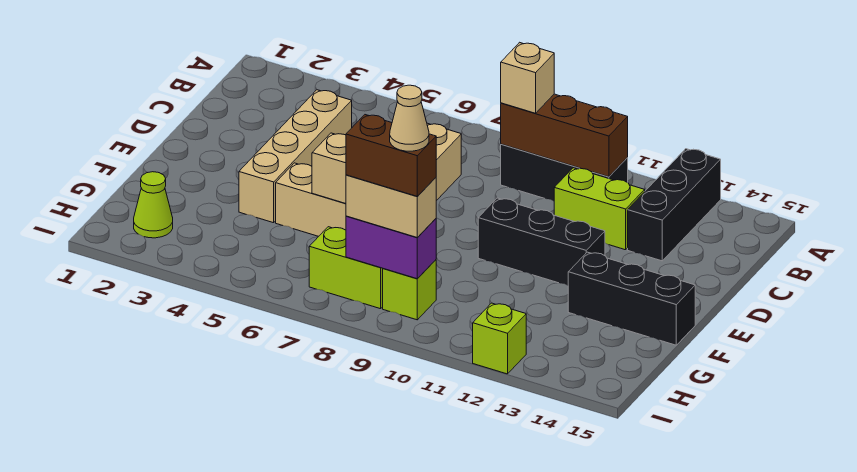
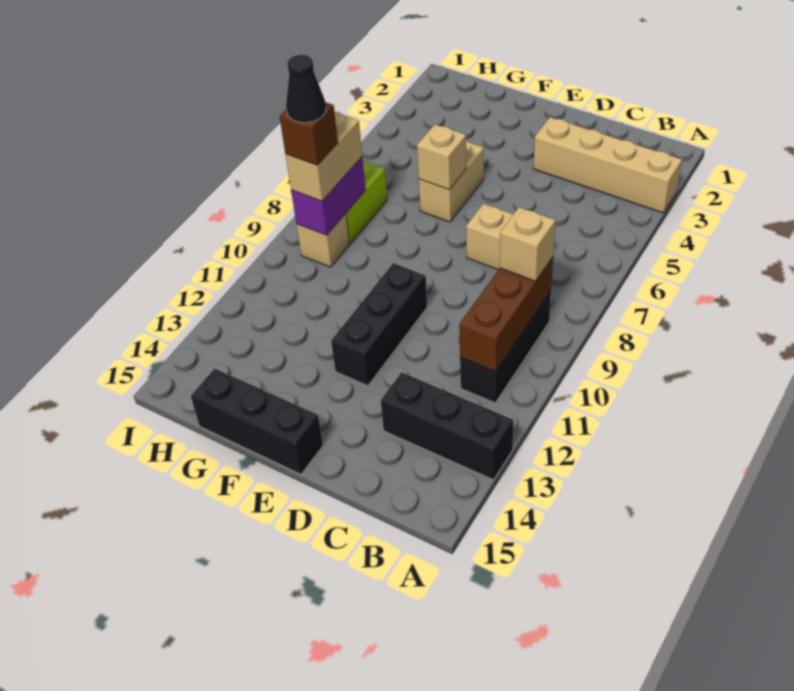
tan 1x4 brick [239,90,352,223] -> tan 1x4 brick moved to [533,117,682,213]
lime 1x2 brick [554,168,645,250] -> none
black 1x3 brick [568,252,695,345] -> black 1x3 brick turned to [191,369,323,474]
lime 1x1 cone [134,172,173,238] -> none
brown 1x2 brick [346,115,436,196] -> brown 1x1 brick [279,102,338,165]
lime 1x1 brick [383,260,436,320] -> tan 1x1 brick [296,214,350,267]
tan 1x1 cone [390,85,429,151] -> black 1x1 cone [286,55,326,123]
lime 1x1 brick [473,303,526,374] -> none

